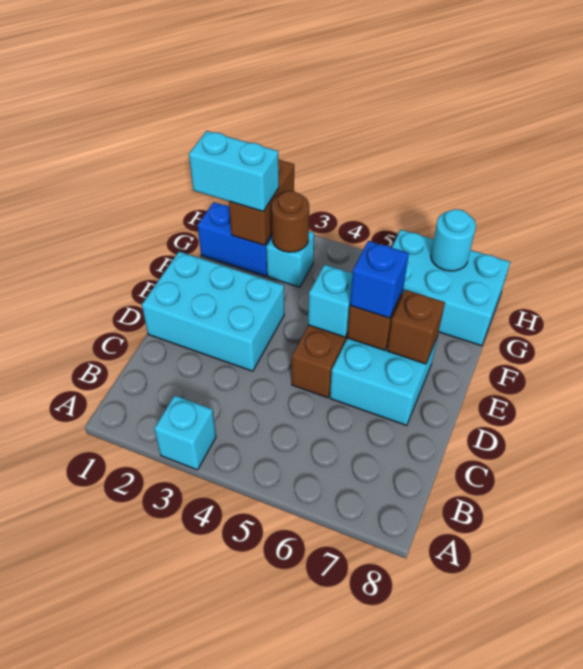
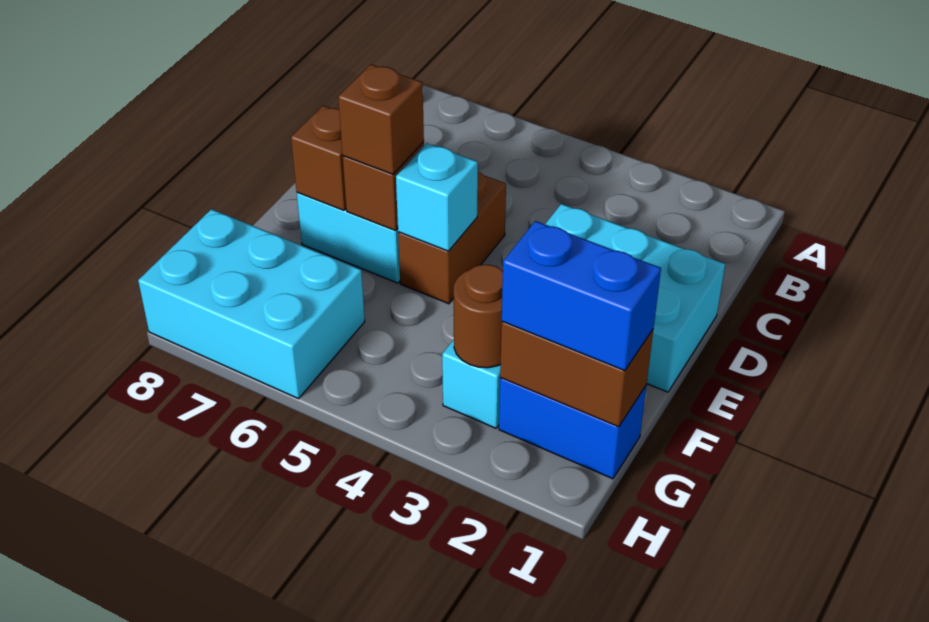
cyan 1x1 brick [154,395,216,470] -> none
blue 1x1 brick [350,241,409,318] -> brown 1x1 brick [338,64,424,174]
cyan 1x2 brick [189,131,279,211] -> blue 1x2 brick [502,221,661,371]
brown 1x2 brick [229,159,294,245] -> brown 1x2 brick turned to [500,322,653,427]
cyan 1x1 round brick [431,209,476,271] -> none

